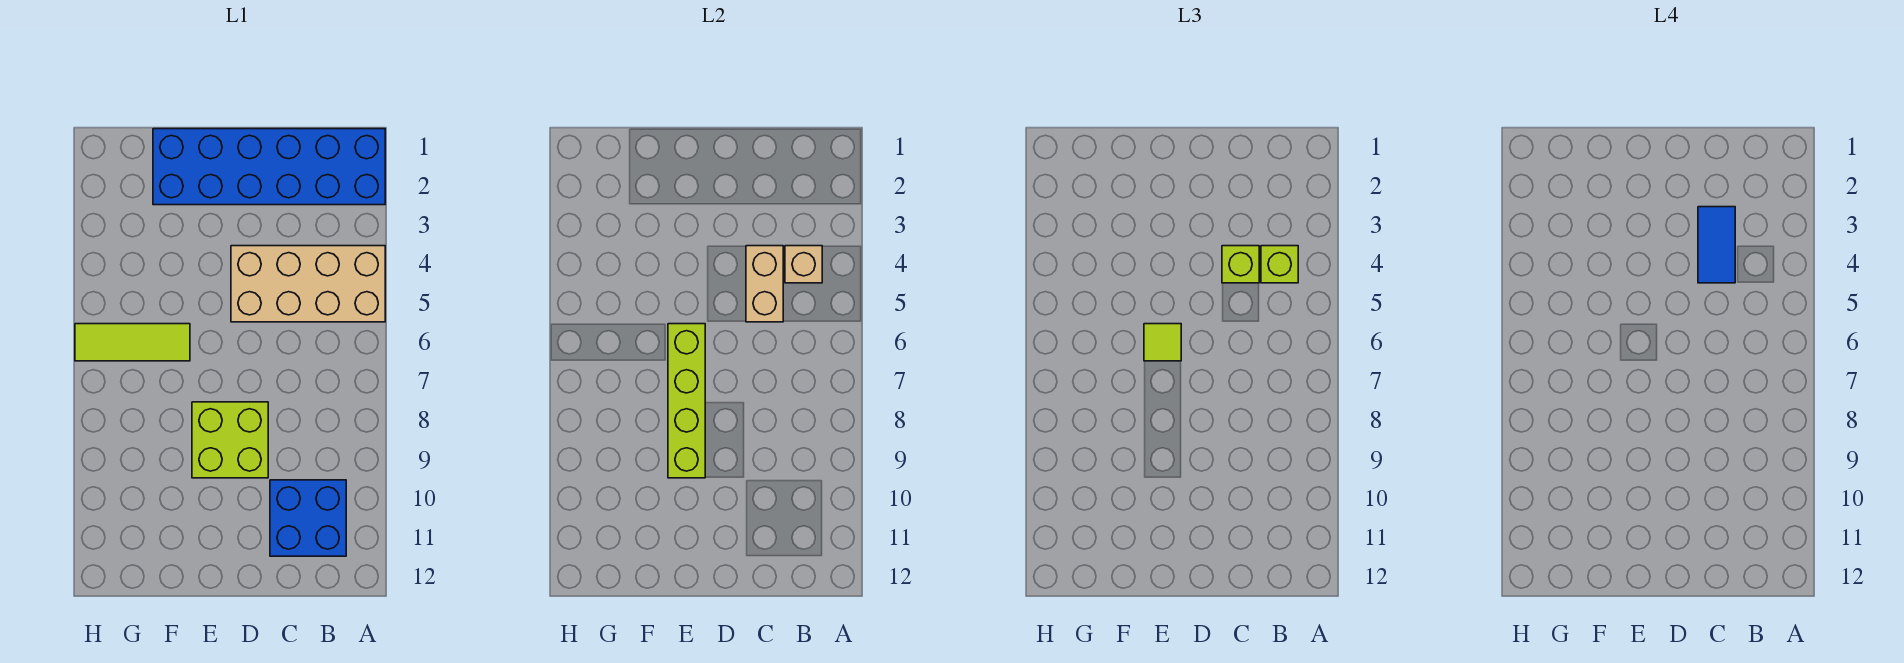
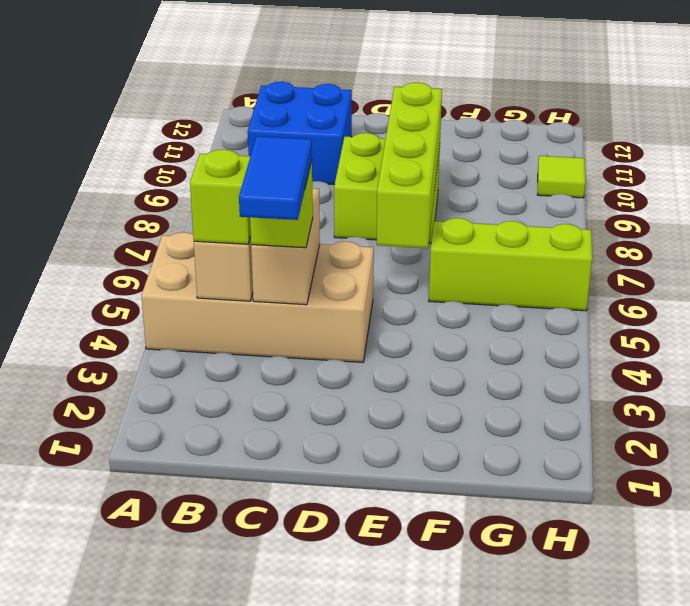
blue 2x6 brick [153,129,385,205] -> none
lime 1x1 tile [1144,324,1181,361] -> lime 1x1 tile moved to [537,156,585,198]
lime 1x3 tile [75,324,190,361] -> lime 1x3 brick [429,218,592,311]

